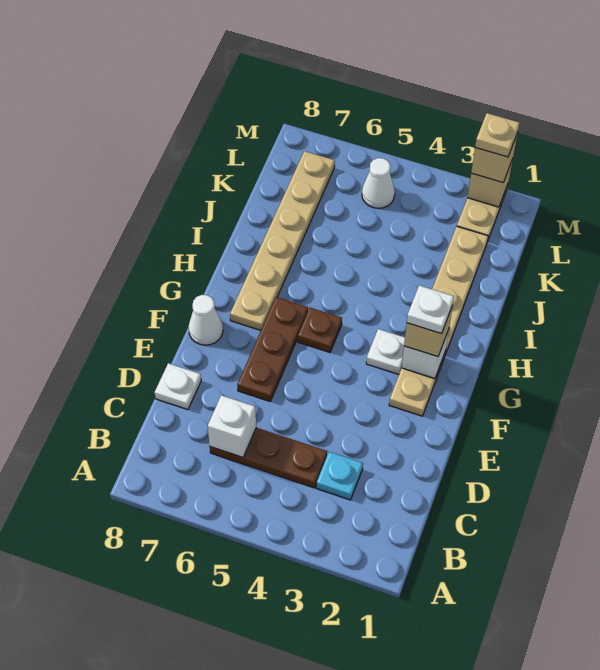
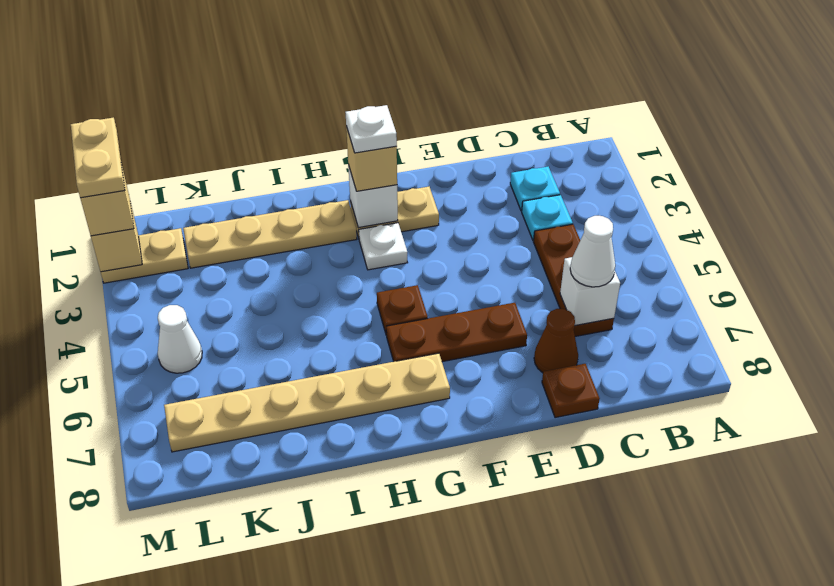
none -> cyan 1x1 plate [510,167,560,211]
none -> brown 1x1 cone [534,309,578,373]
white 1x1 plate [155,363,201,410] -> brown 1x1 plate [542,364,600,418]
white 1x1 cone [189,295,223,345] -> white 1x1 cone moved to [570,216,615,287]
tan 1x1 plate [475,113,519,157] -> tan 1x2 plate [71,118,125,198]

